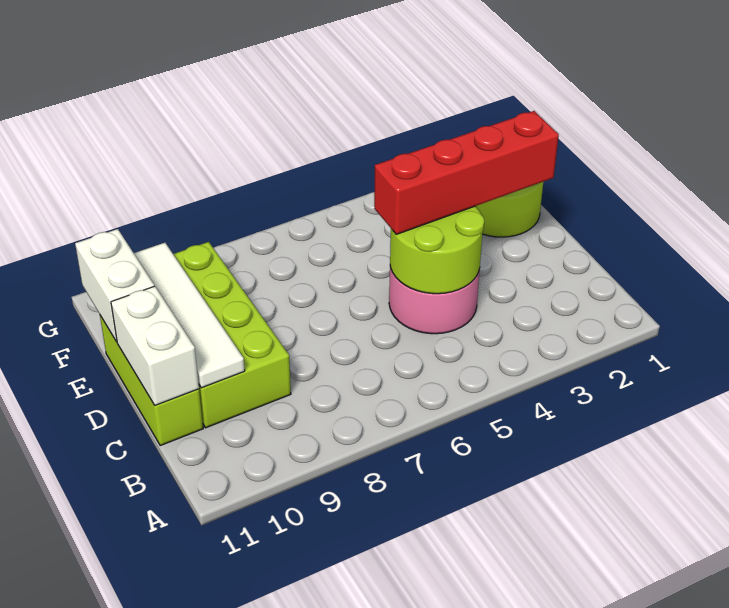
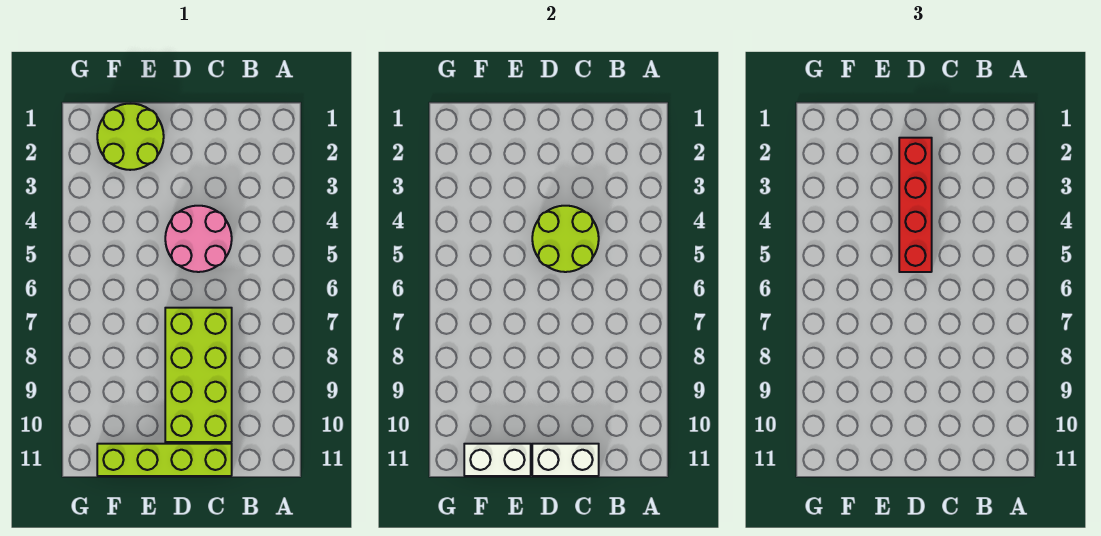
lime 2x4 brick [173,242,291,428] -> lime 2x4 brick turned to [165,308,232,442]
white 1x4 tile [134,243,245,388] -> none
lime 1x3 brick [100,316,203,446] -> lime 1x4 brick [97,444,232,476]

